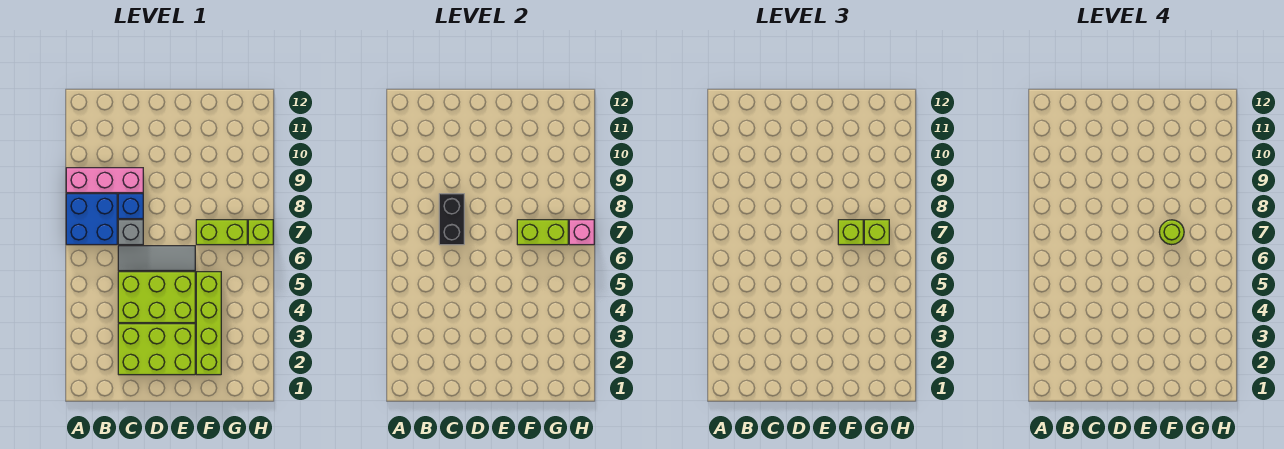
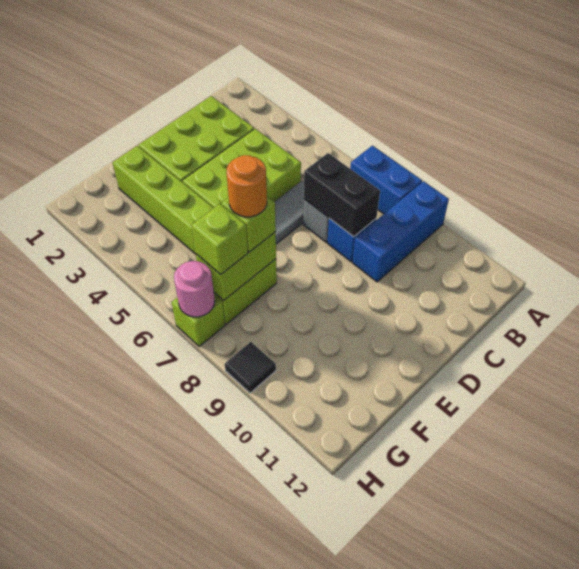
blue 2x2 brick [66,194,117,245] -> blue 1x2 brick [350,146,422,214]
pink 1x3 brick [66,168,143,193] -> blue 1x3 brick [353,181,449,282]
lime 1x1 round brick [1159,220,1184,245] -> orange 1x1 round brick [226,155,267,217]
pink 1x1 brick [569,220,594,245] -> pink 1x1 round brick [174,261,215,317]
none -> black 1x1 tile [225,342,276,393]

